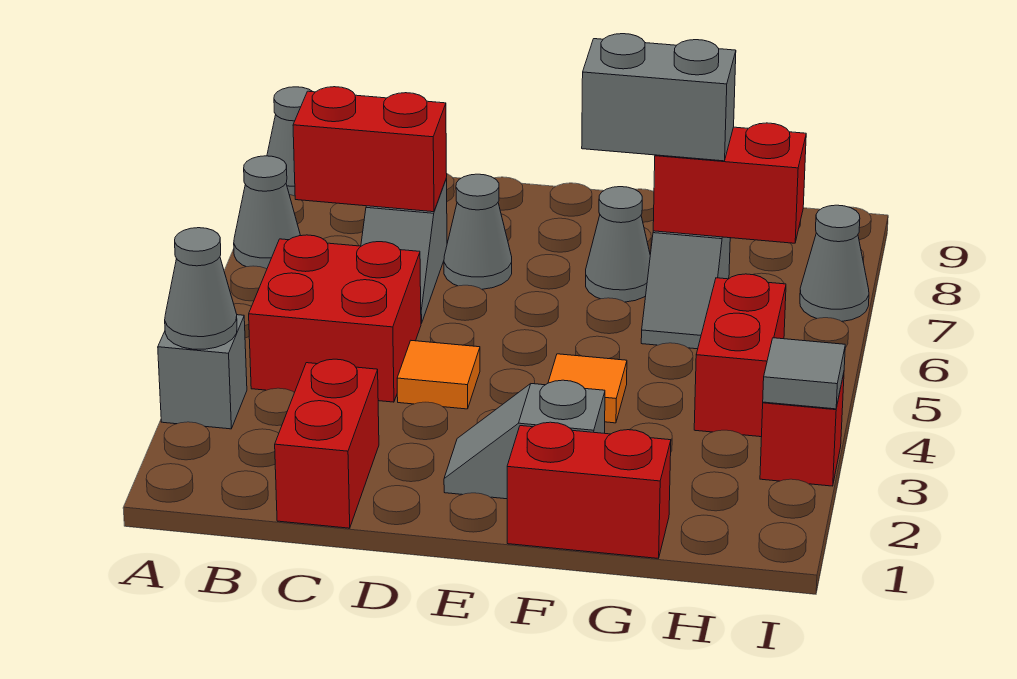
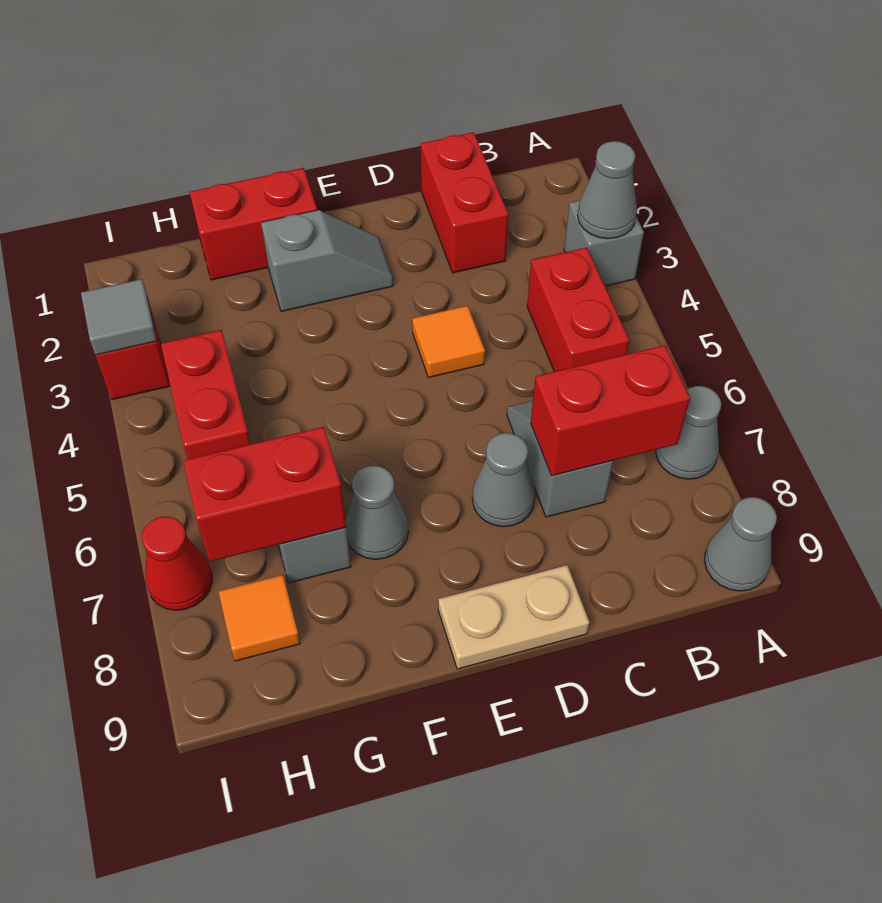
red 2x2 brick [249,235,421,402] -> red 1x2 brick [527,247,629,372]
none -> tan 1x2 plate [438,565,589,669]
orange 1x1 tile [548,354,627,423] -> orange 1x1 tile moved to [218,575,300,661]
grey 1x2 brick [582,34,736,161] -> none
grey 1x1 cone [800,205,869,321] -> red 1x1 cone [142,516,212,610]

